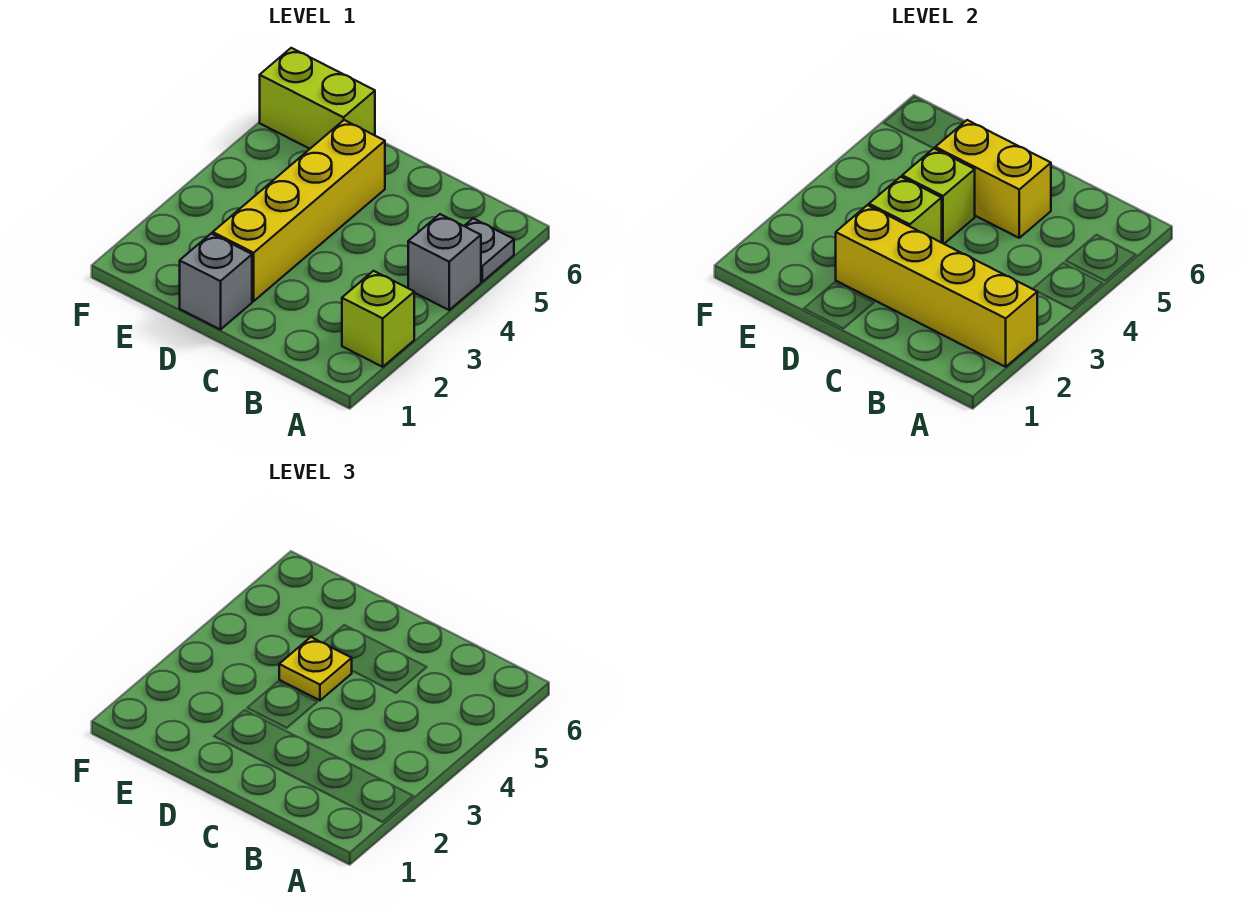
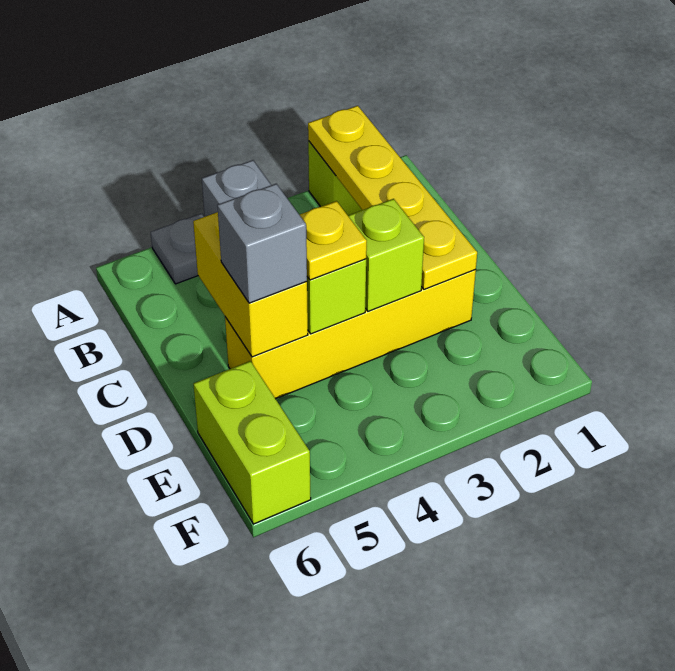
yellow 1x4 brick [836,205,1037,367] -> yellow 1x4 plate [308,106,477,289]
grey 1x1 brick [180,234,252,330] -> grey 1x1 brick moved to [217,184,307,303]

